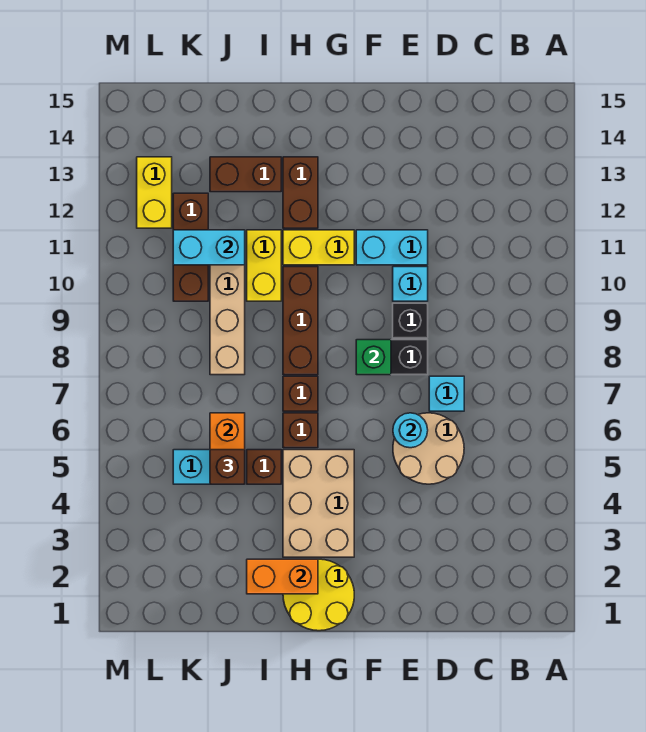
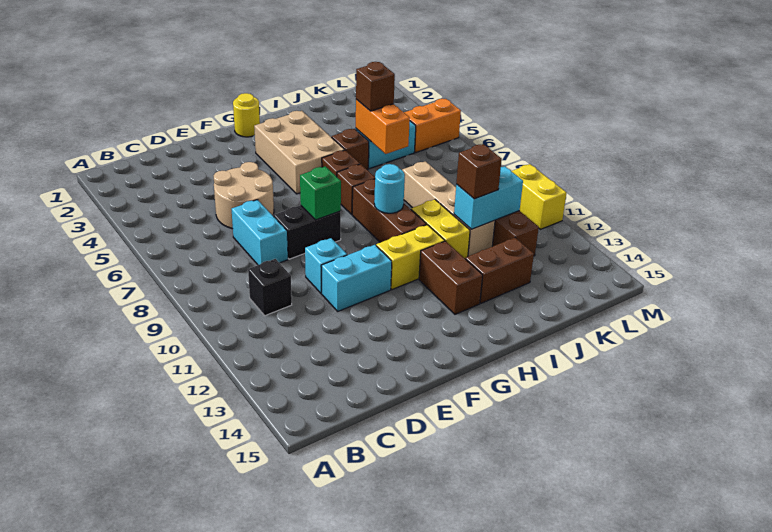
cyan 1x1 brick [429,376,464,411] -> cyan 1x2 brick [232,200,288,265]
cyan 1x1 round brick [393,413,428,448] -> cyan 1x1 round brick moved to [374,164,405,213]
black 1x1 brick [393,303,428,338] -> black 1x1 brick moved to [248,259,292,316]
yellow 2x2 round brick [283,559,354,631] -> yellow 1x1 round brick [233,93,260,137]
orange 1x2 brick [247,559,318,594] -> orange 1x2 brick moved to [404,99,461,152]
none -> brown 1x1 brick [456,144,502,199]
yellow 1x2 brick [137,157,172,228] -> yellow 1x2 brick moved to [512,164,566,229]

